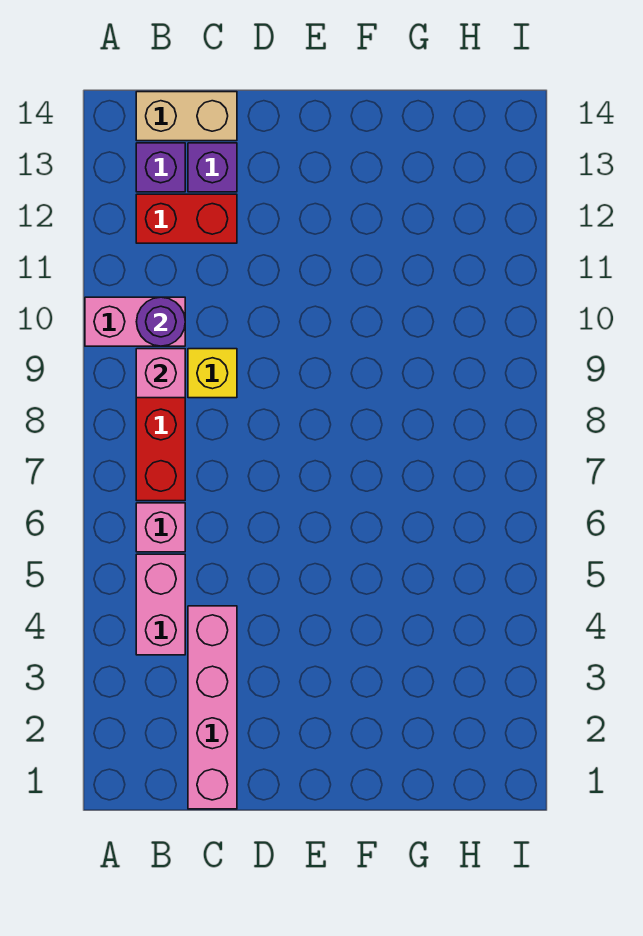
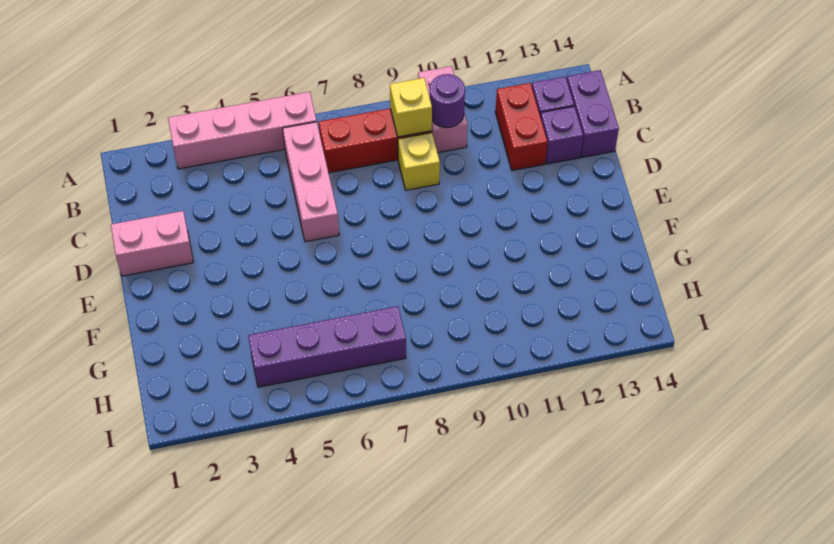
pink 1x2 brick [136,554,185,655] -> pink 1x2 brick moved to [111,211,193,276]
pink 1x1 brick [136,503,185,552] -> pink 1x3 brick [283,122,339,242]
pink 1x1 brick [136,349,185,398] -> yellow 1x1 brick [390,78,432,137]
tan 1x2 brick [136,92,237,141] -> purple 1x2 brick [567,70,619,157]
pink 1x4 brick [188,606,237,809] -> pink 1x4 brick moved to [168,92,317,169]
none -> purple 1x4 brick [248,306,406,387]

